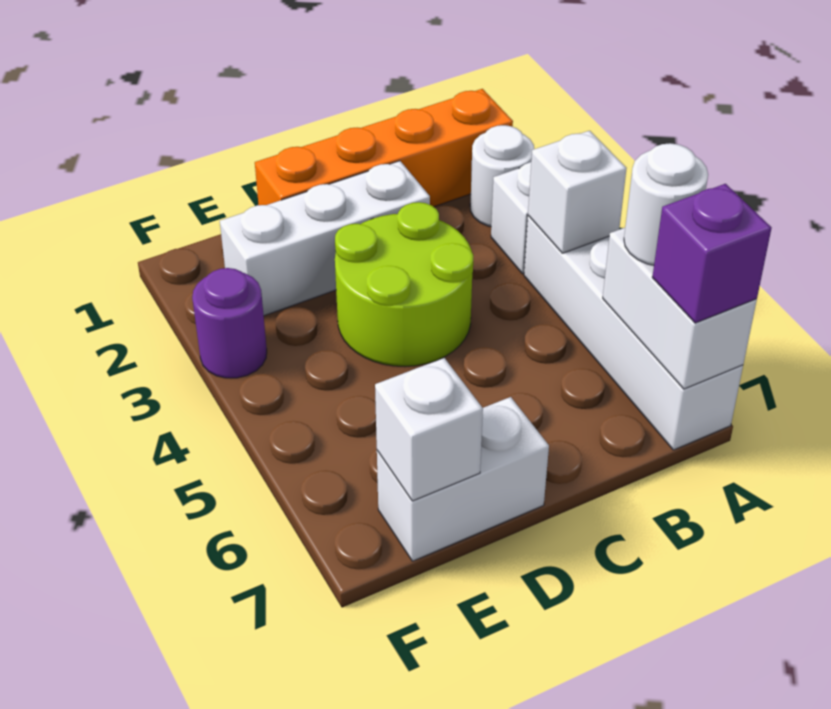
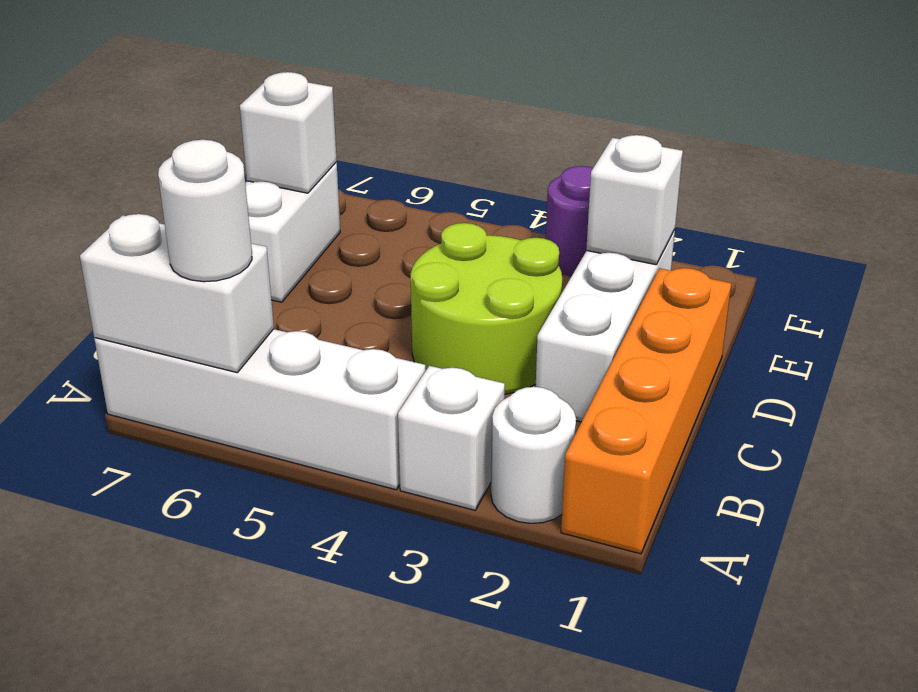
white 1x1 brick [528,131,627,253] -> white 1x1 brick moved to [586,135,683,265]
purple 1x1 brick [652,184,771,323] -> none

